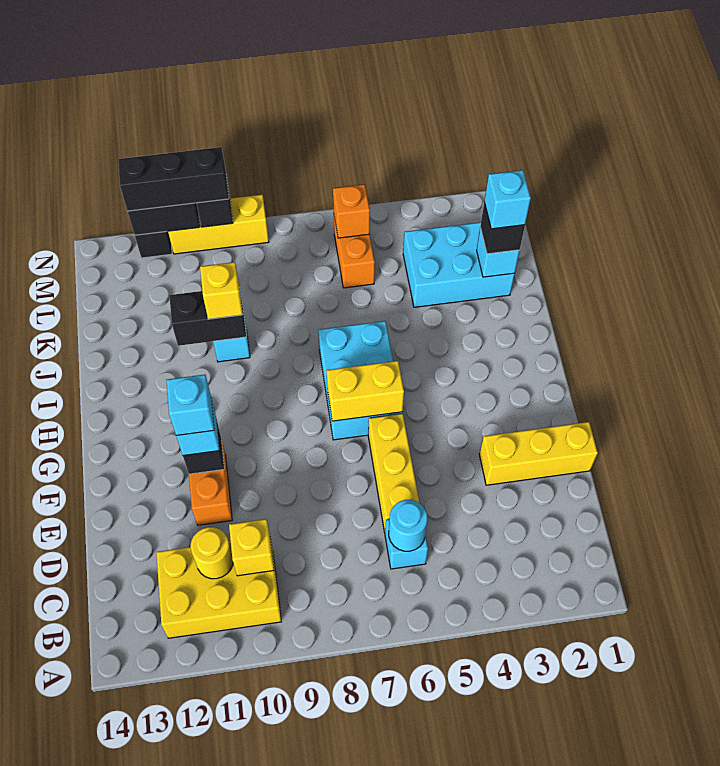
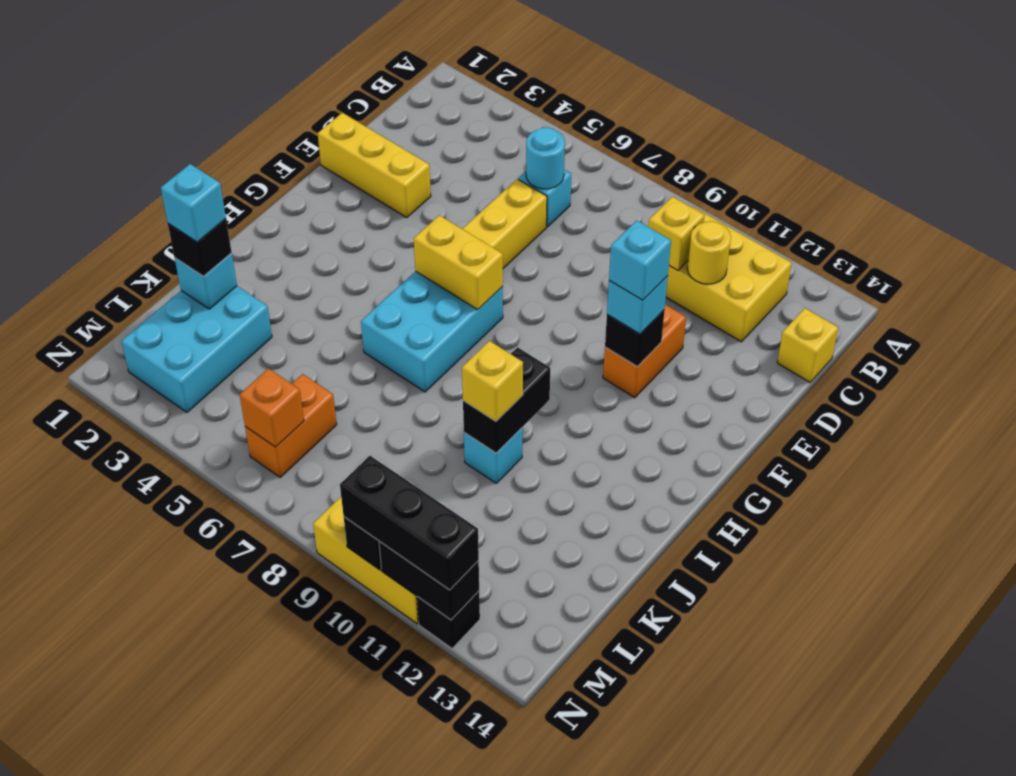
none -> yellow 1x1 brick [777,308,838,382]
black 1x2 brick [169,291,246,346] -> black 1x2 brick turned to [463,347,550,453]
cyan 2x3 brick [403,222,515,307] -> cyan 2x3 brick turned to [121,286,272,412]

